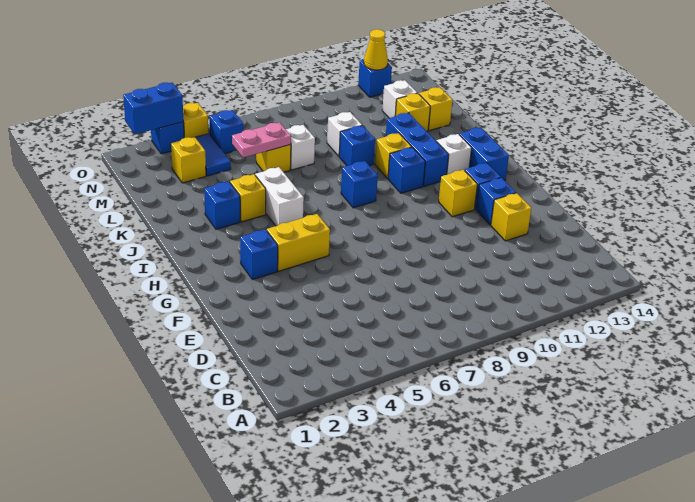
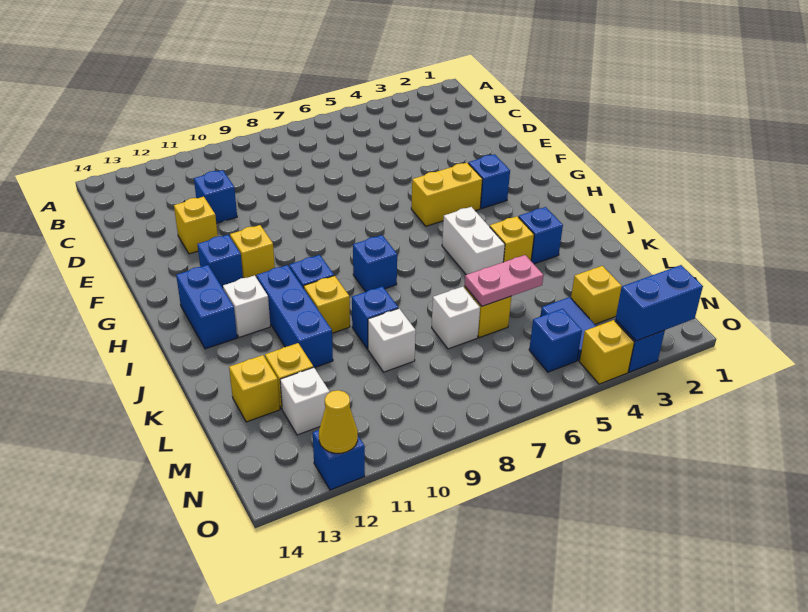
blue 1x1 brick [476,178,516,225] -> blue 1x1 brick moved to [194,170,237,223]

